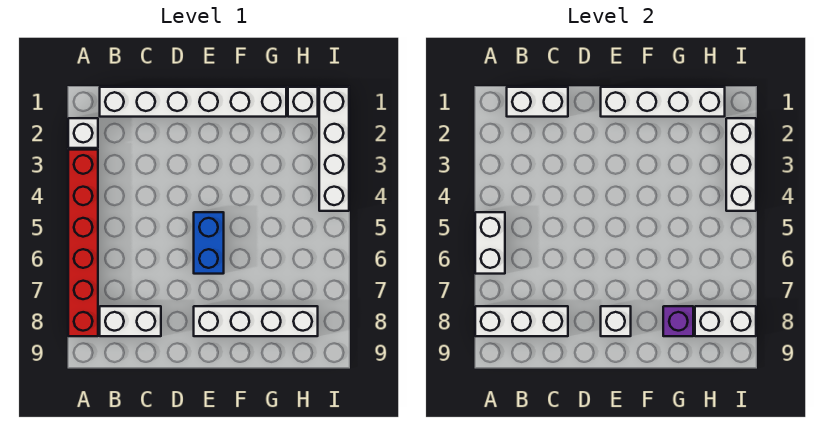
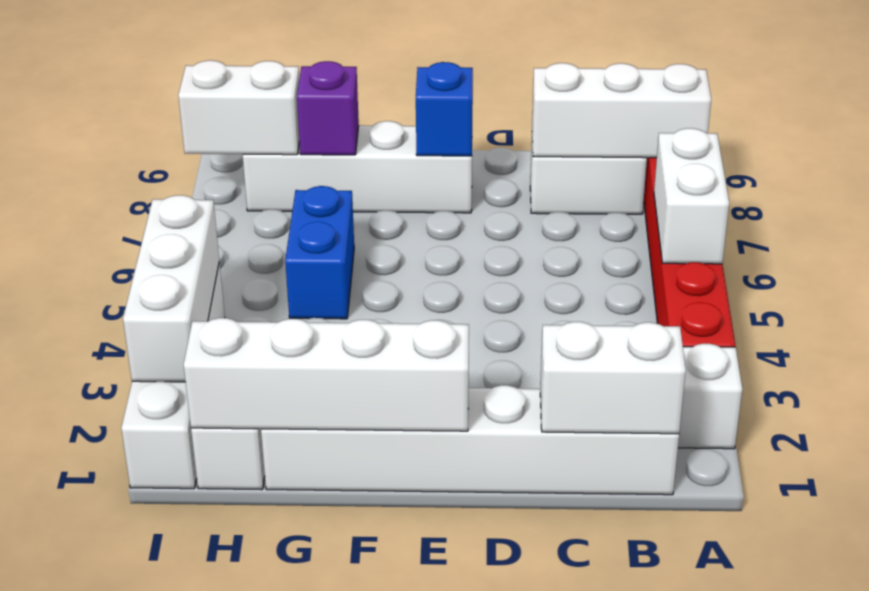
blue 1x2 brick [194,212,224,274] -> blue 1x2 brick moved to [285,186,354,319]
white 1x1 brick [601,306,631,336] -> blue 1x1 brick [416,62,473,156]

